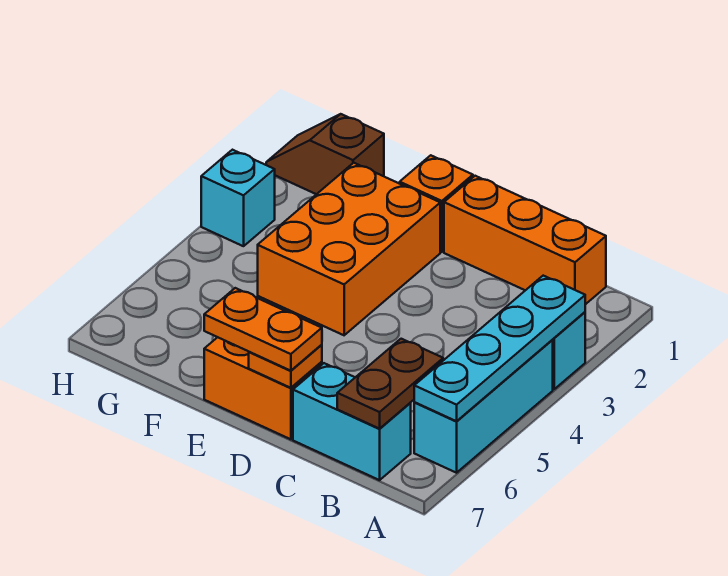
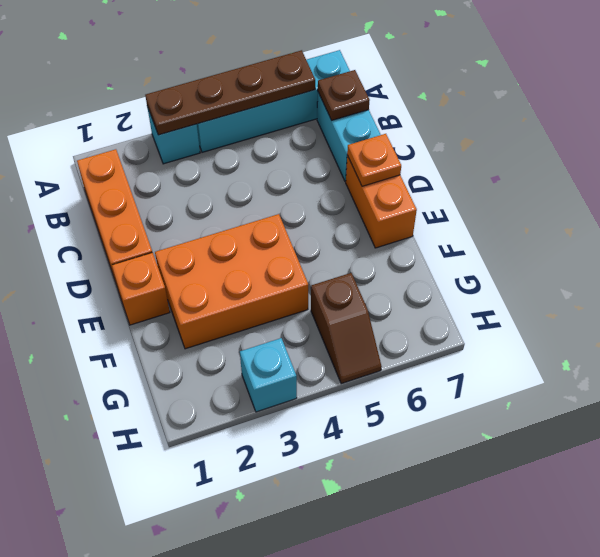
cyan 1x4 plate [414,276,585,421] -> brown 1x4 plate [145,50,315,135]
cyan 1x3 brick [414,340,553,473] -> cyan 1x4 brick [197,50,350,152]
brown 1x2 plate [337,339,443,429] -> brown 1x1 plate [318,70,370,120]
orange 1x2 plate [204,288,322,371] -> none
brown 1x2 slope [266,114,384,194] -> brown 1x2 slope moved to [311,273,382,384]

